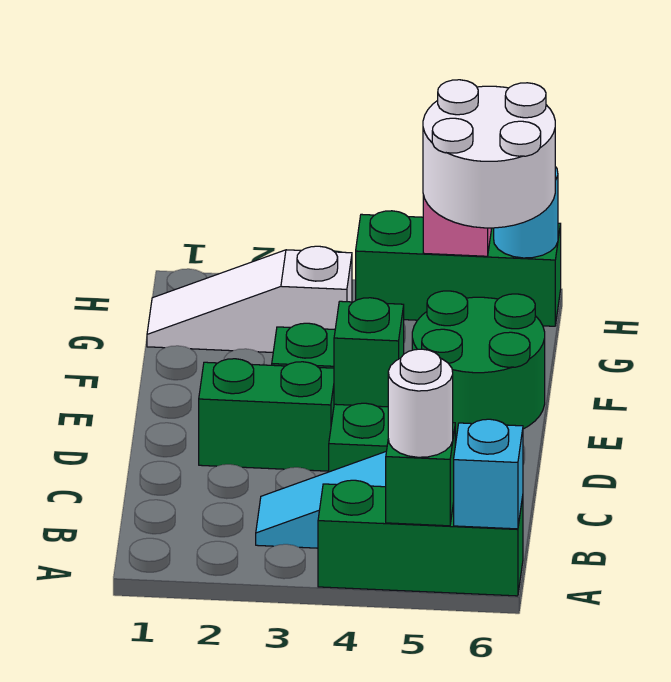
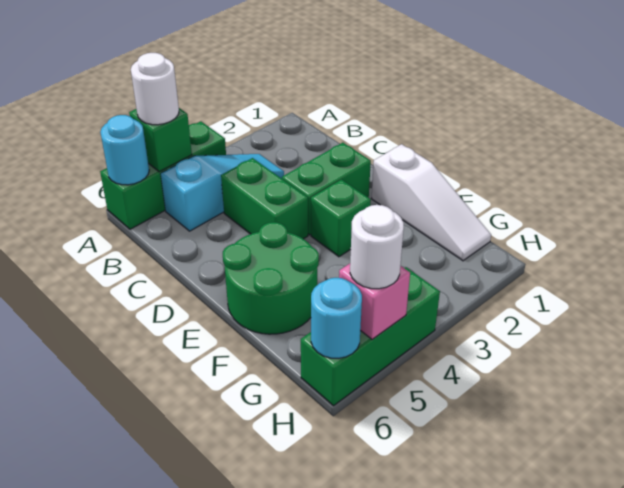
cyan 1x1 brick [454,419,523,529] -> cyan 1x1 round brick [100,115,149,185]
green 1x1 brick [334,298,404,407] -> none
white 1x3 slope [147,246,352,352] -> white 1x3 slope turned to [371,144,491,261]
white 2x2 round brick [423,80,555,228] -> white 1x1 round brick [350,205,404,289]

